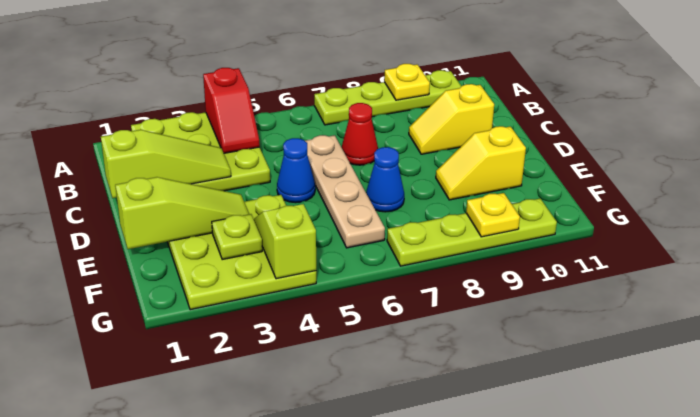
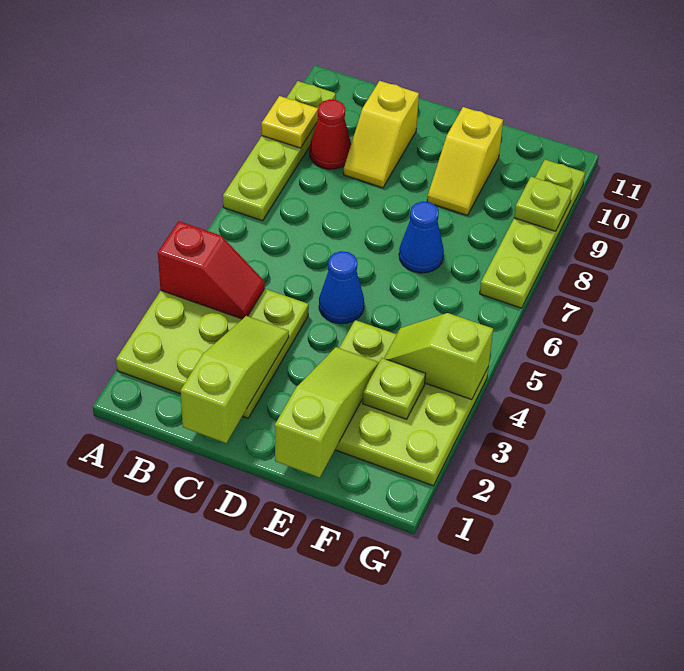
tan 1x4 plate [305,135,385,248] -> none
red 1x1 cone [341,103,378,165] -> red 1x1 cone moved to [309,99,351,169]
yellow 1x1 plate [466,193,520,237] -> lime 1x1 plate [514,177,572,231]

